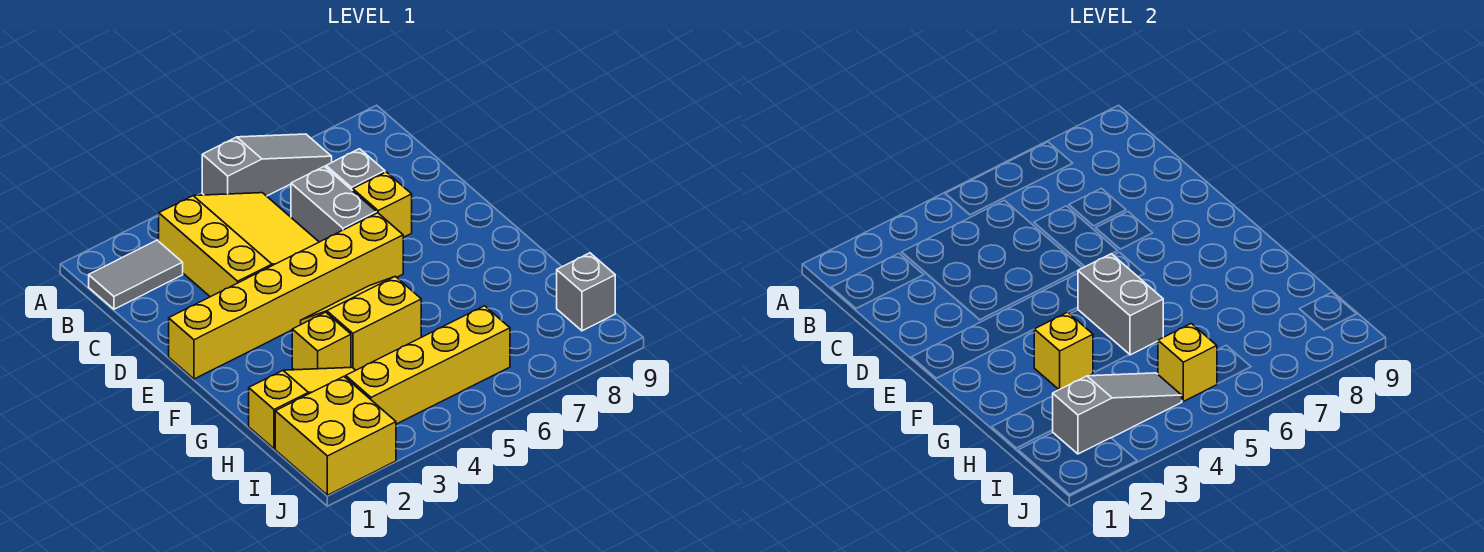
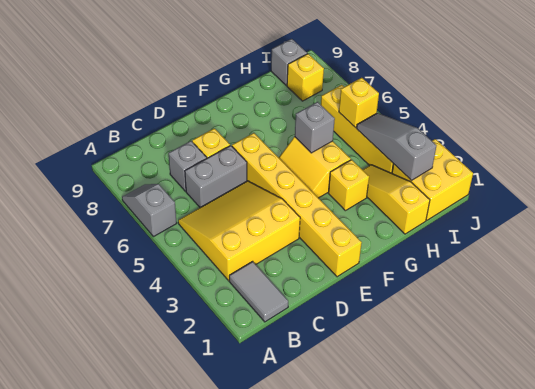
grey 1x3 slope [202,134,332,196] -> grey 1x2 slope [122,184,177,237]
grey 1x2 brick [1078,254,1163,355] -> grey 1x1 brick [295,102,335,153]
yellow 1x1 brick [1034,312,1093,390] -> yellow 1x1 brick moved to [287,54,324,101]

